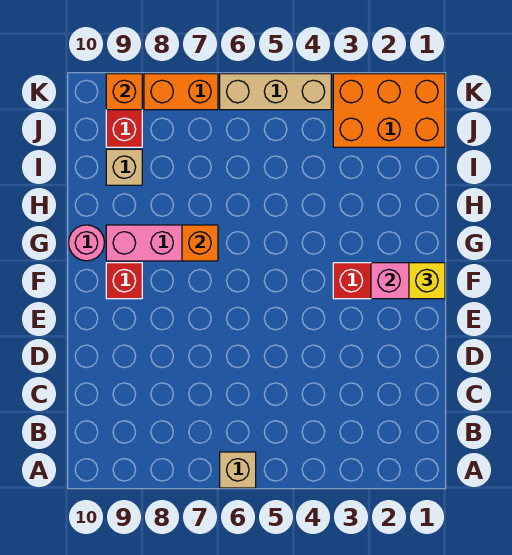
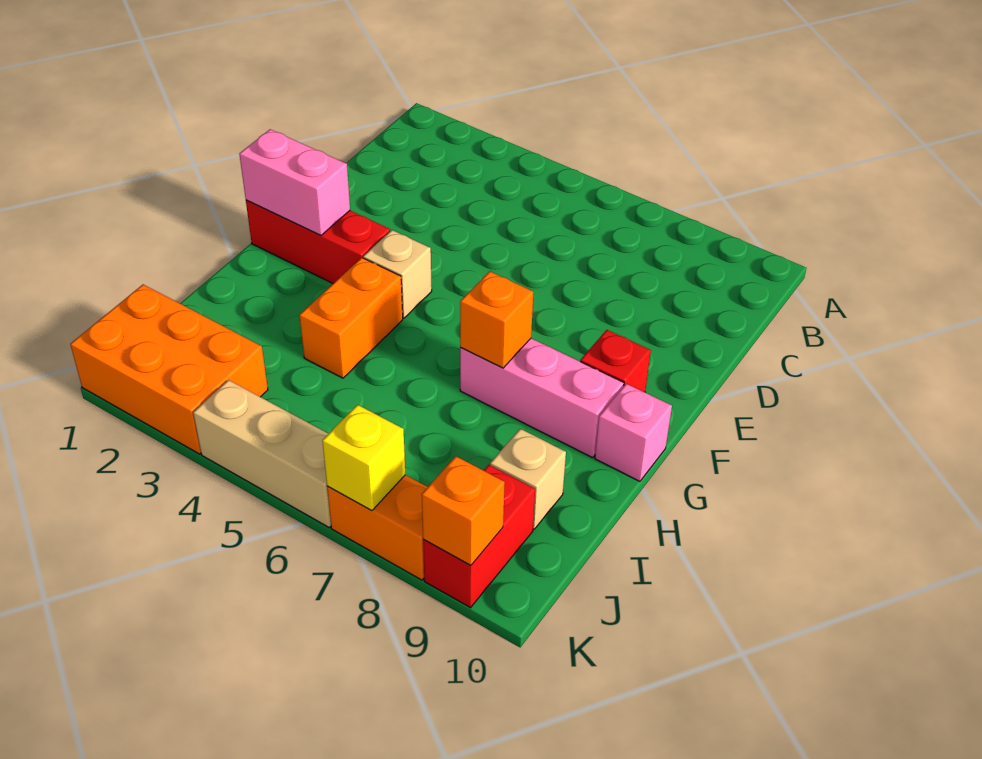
tan 1x1 brick [220,452,256,488] -> tan 1x1 brick moved to [363,230,432,318]
yellow 1x1 brick [409,263,445,299] -> yellow 1x1 brick moved to [322,405,405,511]
none -> orange 1x2 brick [300,258,403,378]
pink 1x1 round brick [69,225,104,261] -> pink 1x1 brick [595,384,672,481]

